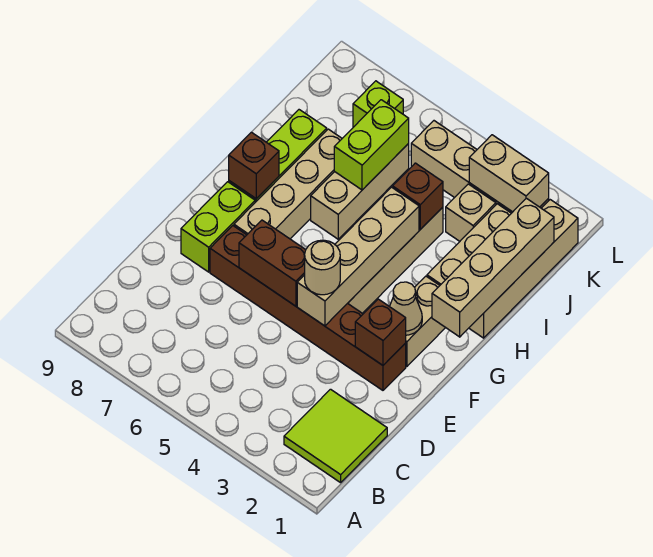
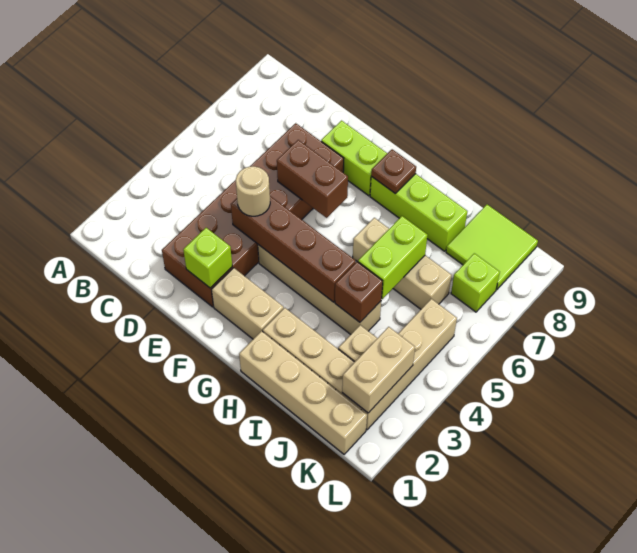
lime 2x2 tile [284,389,387,483] -> lime 2x2 tile moved to [446,205,538,290]
brown 1x6 brick [210,226,406,390] -> brown 2x6 brick [162,123,344,307]
brown 1x1 brick [355,299,406,365] -> lime 1x1 brick [183,228,232,288]
tan 1x4 brick [297,187,419,326] -> brown 1x4 brick [231,196,356,302]
brown 1x2 brick [239,220,306,306] -> brown 1x2 brick turned to [277,140,348,218]
tan 1x1 cone [389,282,422,335] -> none
tan 1x4 brick [234,129,342,239] -> none
tan 1x4 brick [432,198,554,337] -> none
brown 1x1 brick [229,132,279,199] -> brown 1x1 plate [371,149,416,194]
lime 1x2 brick [334,100,409,190] -> lime 1x2 brick turned to [358,216,428,299]

